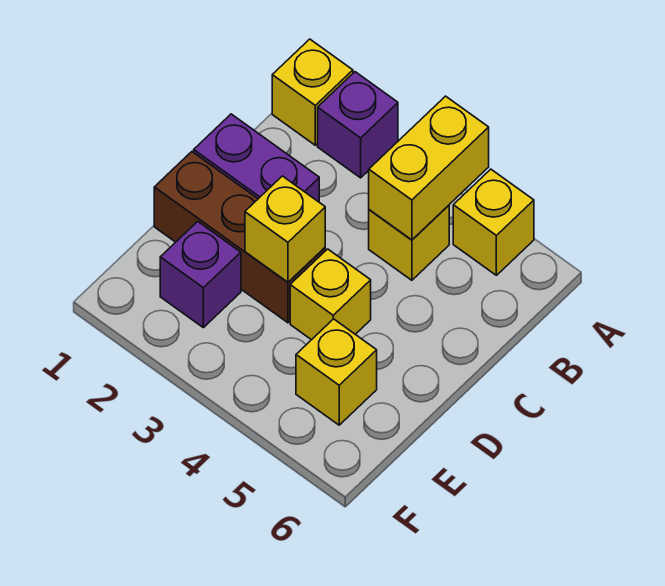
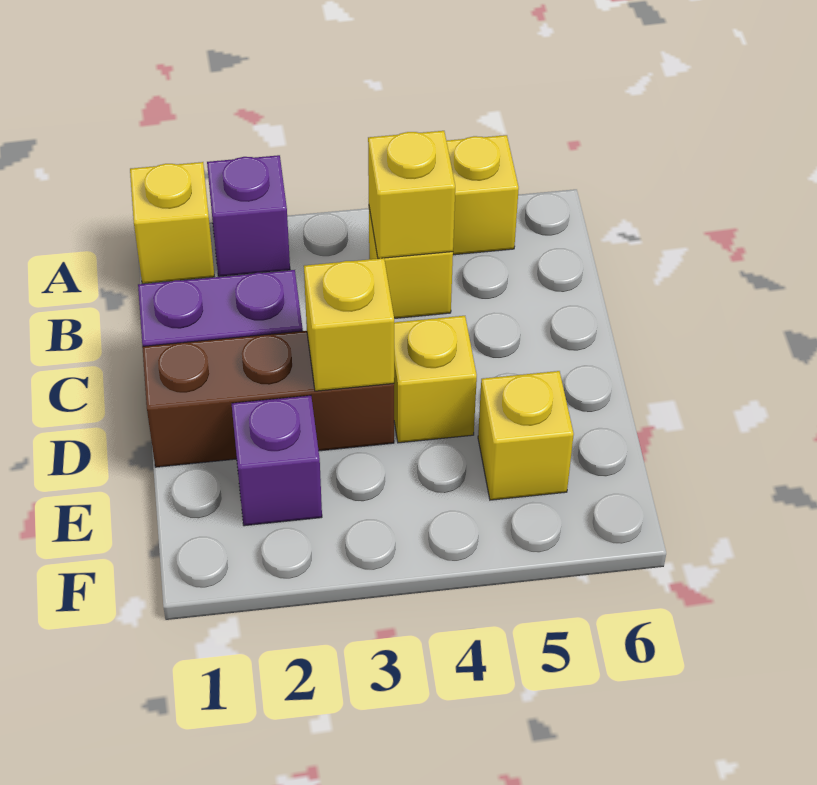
yellow 1x2 brick [369,96,489,240] -> yellow 1x1 brick [368,131,455,259]

